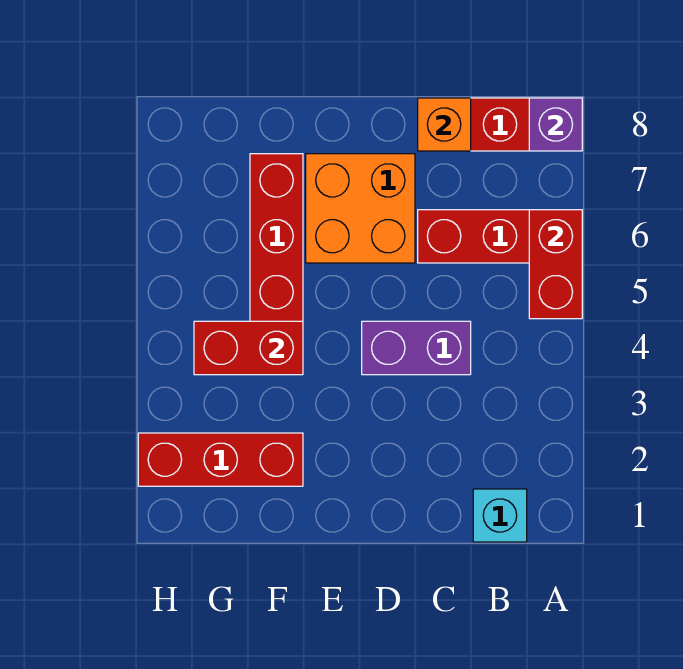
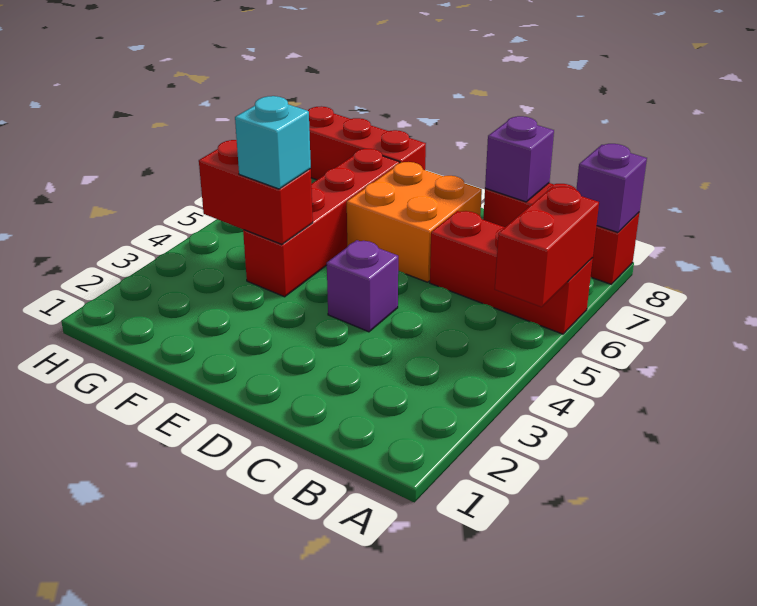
cyan 1x1 brick [473,489,527,542] -> cyan 1x1 brick moved to [235,96,311,189]
purple 1x2 brick [362,321,471,375] -> purple 1x1 brick [327,240,398,332]
orange 1x1 brick [418,98,471,151] -> purple 1x1 brick [485,116,554,202]
red 1x3 brick [138,433,303,486] -> red 1x3 brick moved to [308,106,426,180]

